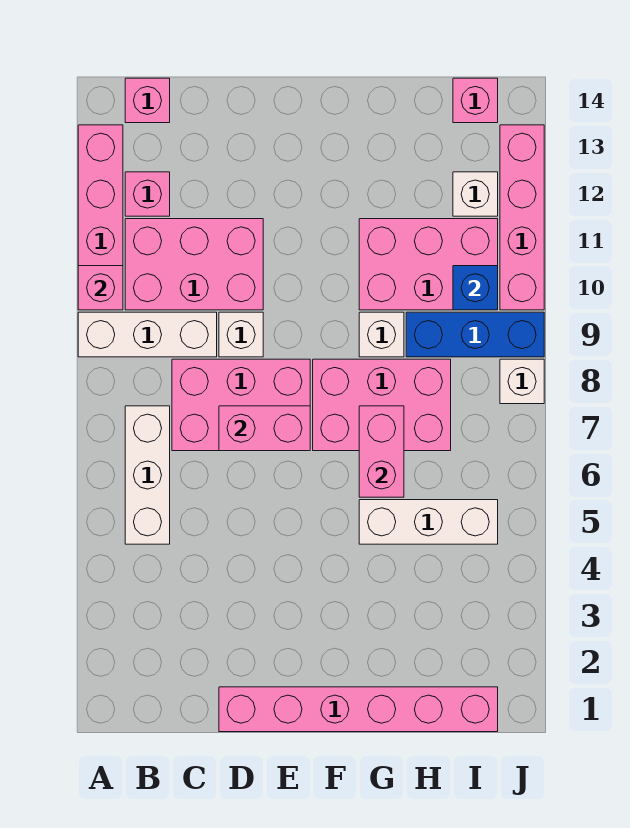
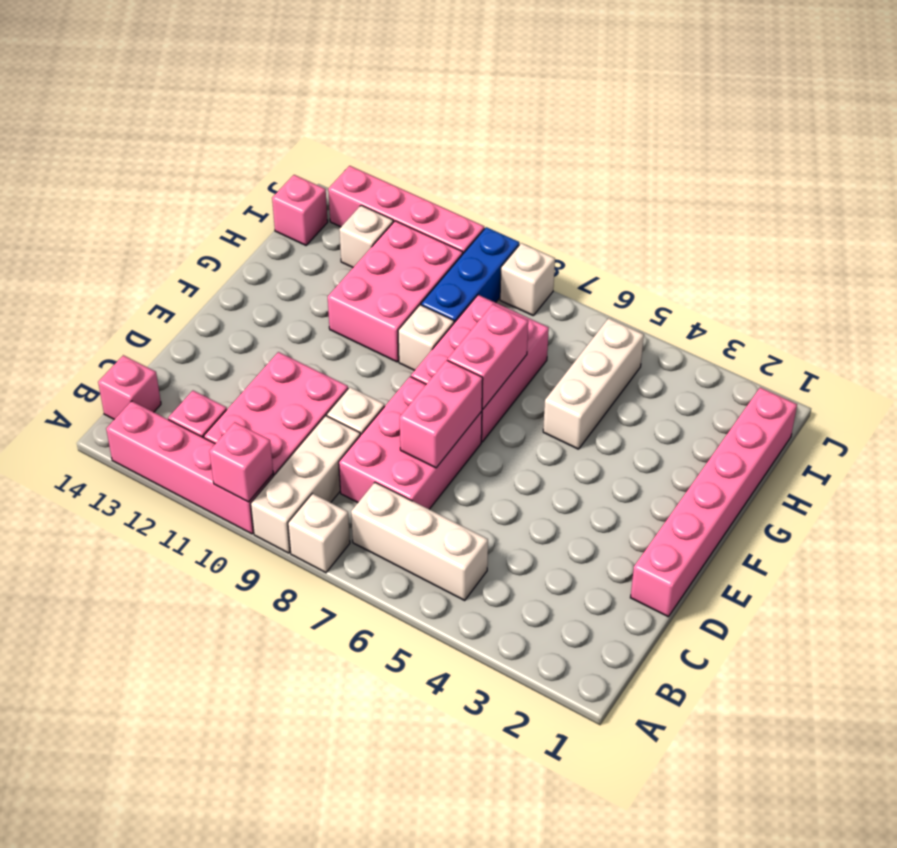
none -> white 1x1 brick [288,494,350,573]
pink 1x2 brick [359,406,404,497] -> pink 1x2 brick turned to [448,304,528,409]
blue 1x1 brick [453,266,498,310] -> none

